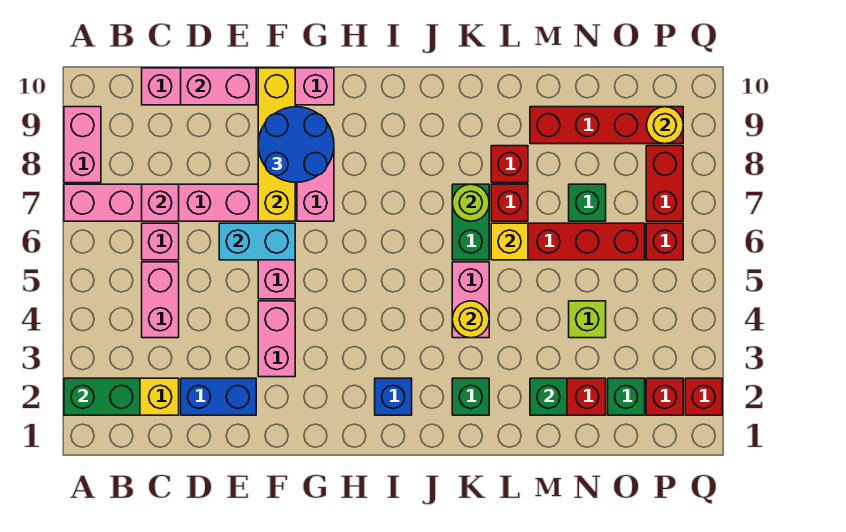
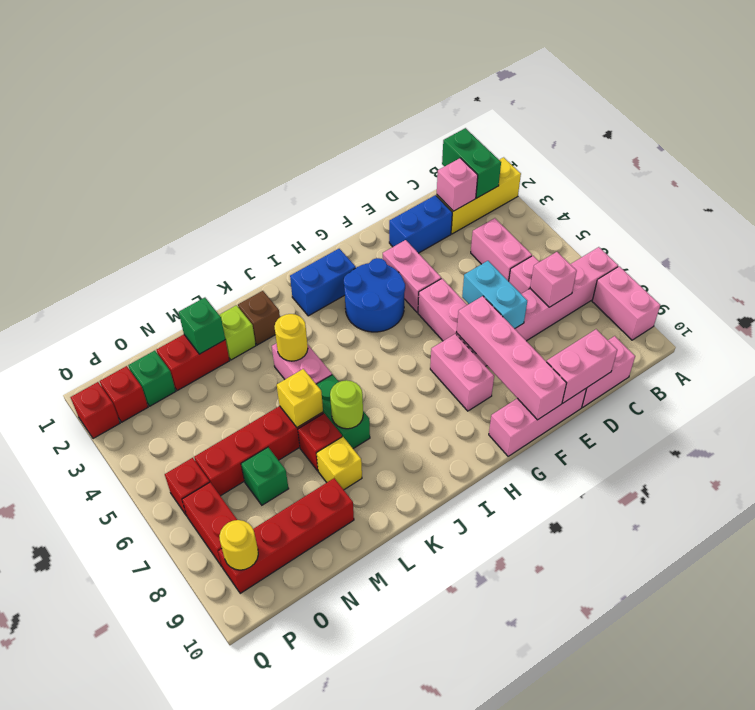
green 1x2 brick [64,378,140,415] -> green 1x2 brick turned to [442,128,501,198]
none -> pink 1x1 brick [437,158,478,211]
cyan 1x2 brick [219,223,295,260] -> cyan 1x2 brick turned to [462,261,527,329]
yellow 1x4 brick [258,68,295,221] -> pink 1x4 brick [457,296,566,420]
blue 2x2 round brick [258,107,334,182] -> blue 2x2 round brick moved to [344,258,405,332]
blue 1x1 brick [375,378,412,415] -> blue 1x2 brick [290,249,356,316]
green 1x1 brick [452,378,489,415] -> brown 1x1 brick [238,291,280,345]
red 1x1 brick [491,146,528,183] -> yellow 1x1 brick [317,437,362,490]
lime 1x1 brick [569,301,606,338] -> lime 1x1 brick moved to [220,305,256,360]

